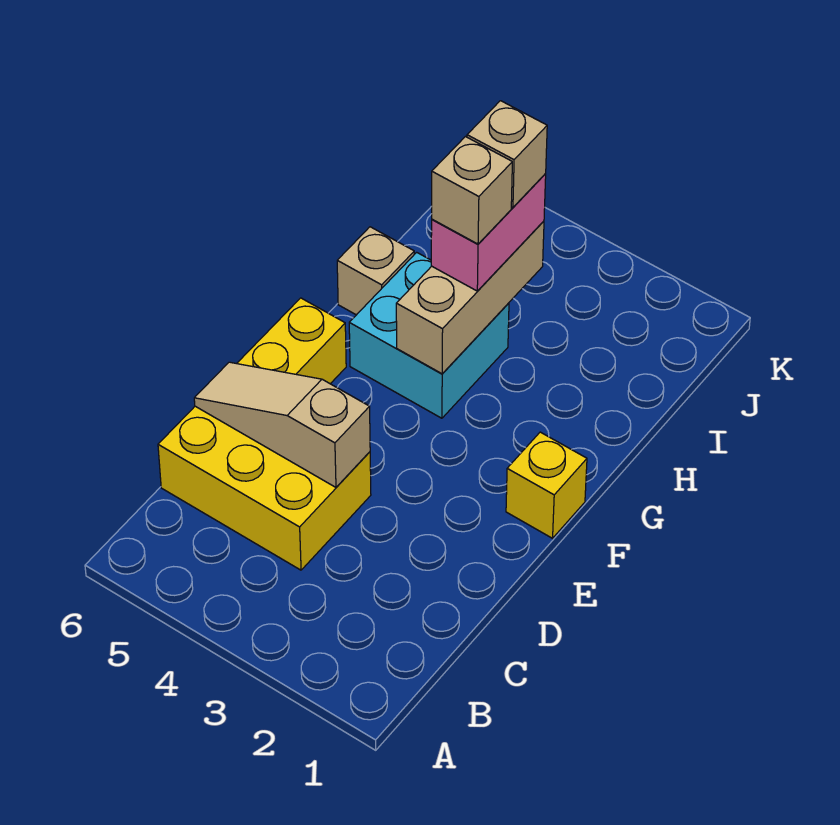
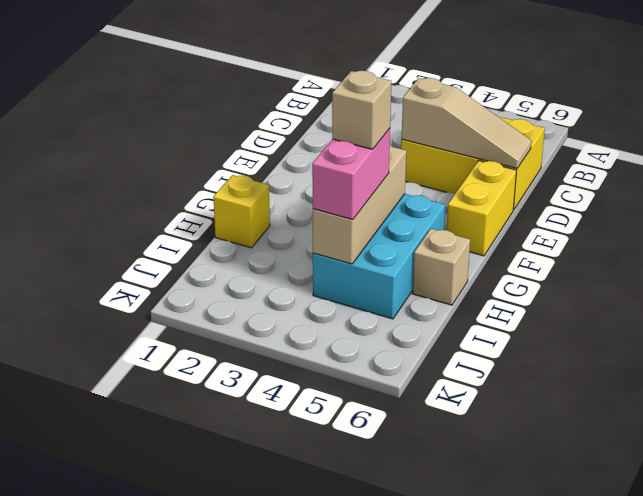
yellow 1x1 brick [506,432,587,538] -> yellow 1x1 brick moved to [213,175,270,248]
cyan 2x2 brick [349,252,509,418] -> cyan 2x3 brick [313,194,445,319]
tan 1x1 brick [467,101,547,207] -> none

